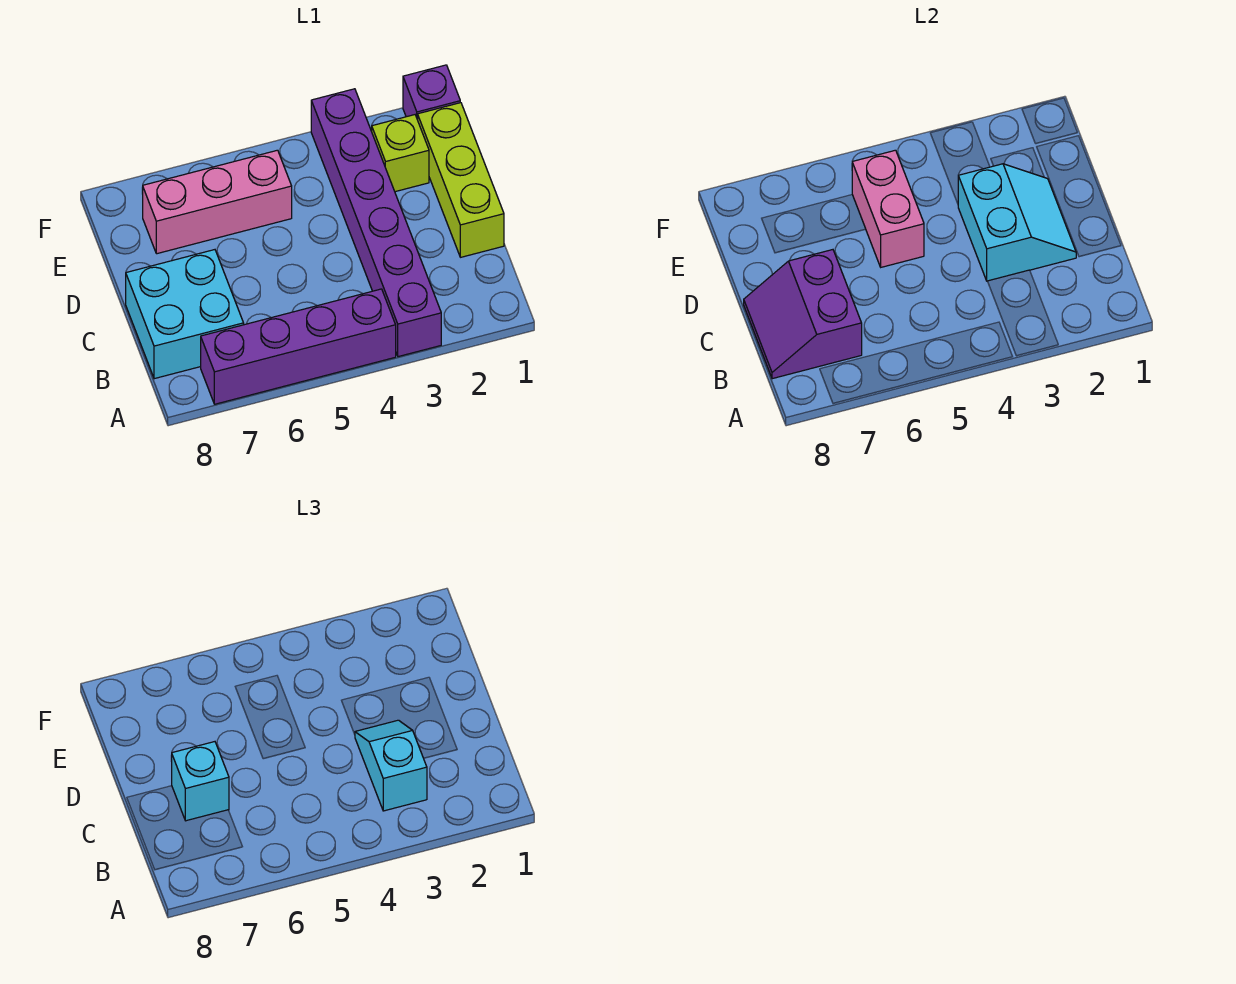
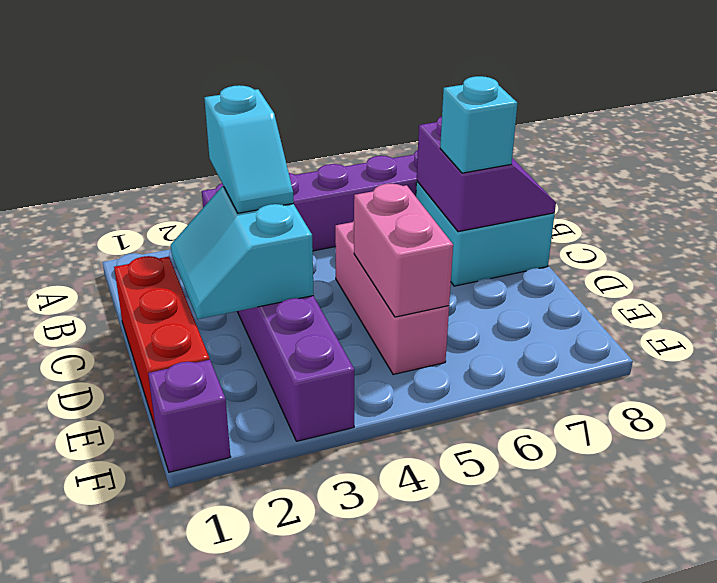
lime 1x3 brick [418,103,504,257] -> red 1x3 brick [114,256,210,429]
lime 1x1 brick [372,115,429,192] -> none
pink 1x3 brick [143,150,292,254] -> pink 1x3 brick turned to [335,221,449,375]

